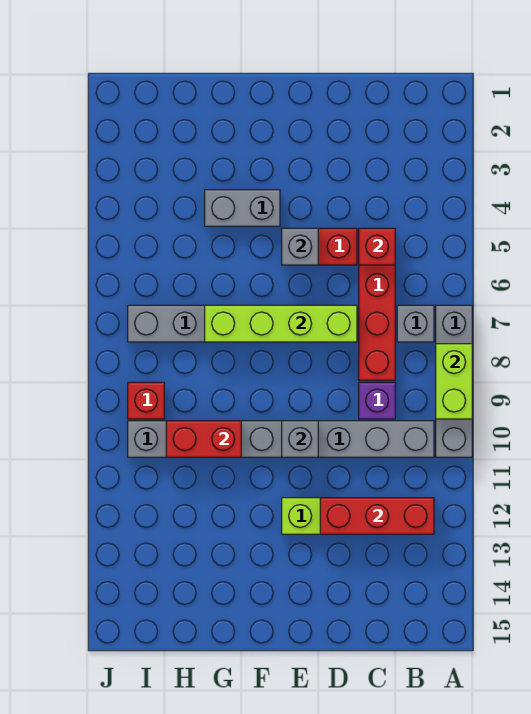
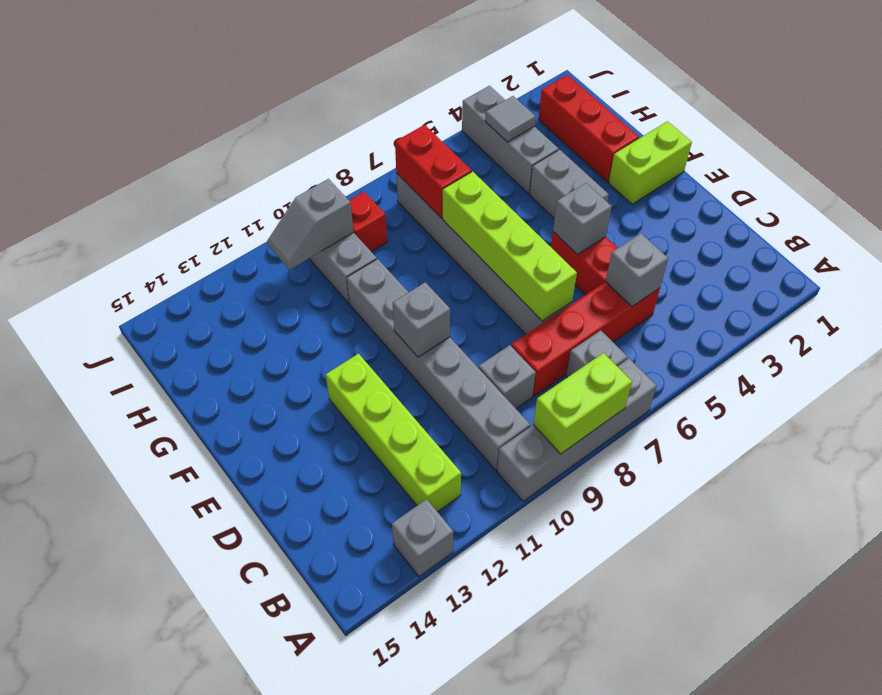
none -> grey 1x1 brick [392,499,453,577]
red 1x3 brick [320,498,434,534] -> red 1x3 brick moved to [538,75,639,182]
red 1x1 brick [359,228,395,265] -> grey 1x1 brick [606,233,668,306]
purple 1x1 brick [359,382,395,419] -> grey 1x1 brick [479,345,536,408]
none -> lime 1x2 brick [609,121,692,204]
red 1x2 brick [166,421,241,457] -> red 1x2 brick moved to [395,125,472,218]
none -> grey 1x3 brick [462,86,559,194]
none -> grey 1x1 tile [485,96,536,142]
none -> grey 1x2 slope [267,179,354,270]

